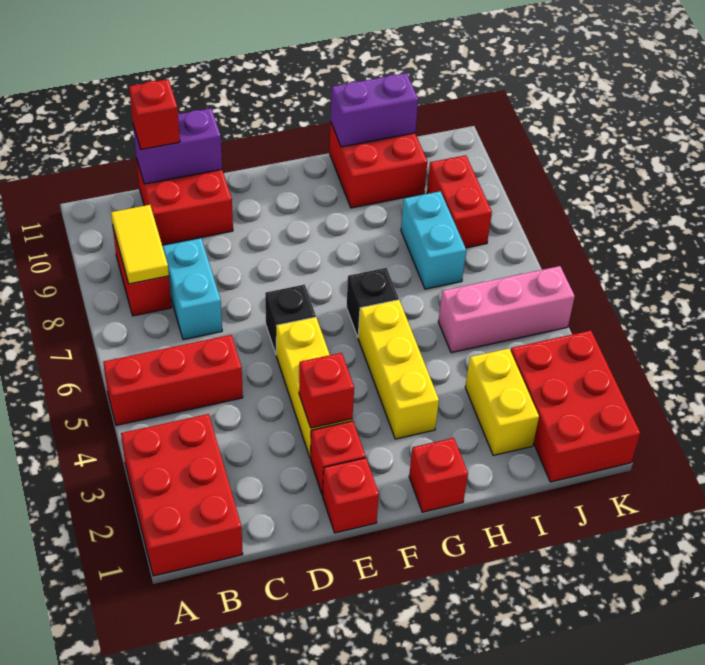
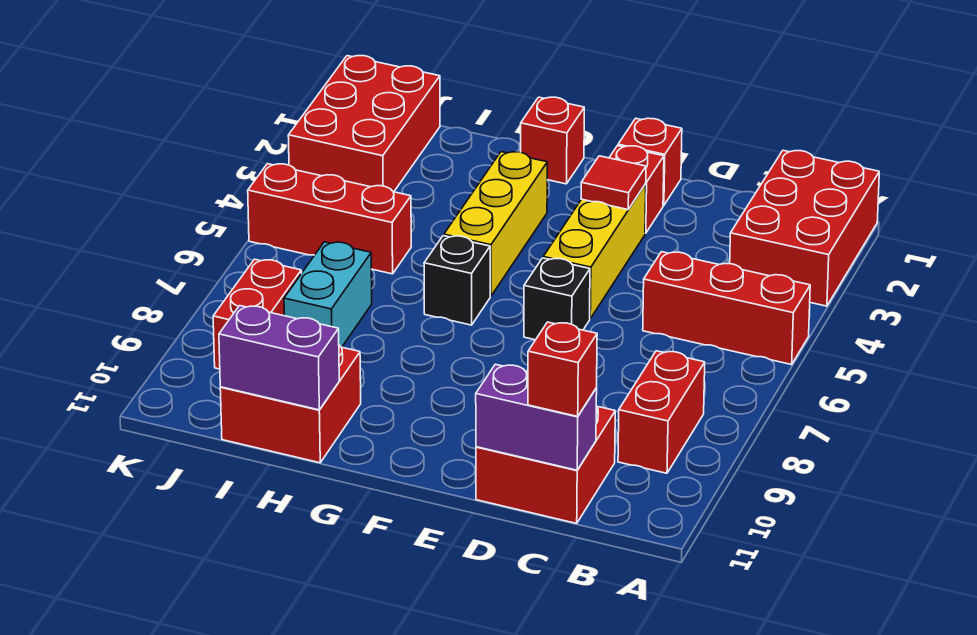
yellow 1x2 tile [111,205,169,284] -> none
cyan 1x2 brick [162,238,222,340] -> none
red 1x1 brick [299,353,354,428] -> red 1x1 tile [581,156,646,210]
yellow 1x2 brick [465,348,539,455] -> none
pink 1x3 brick [438,266,575,353] -> red 1x3 brick [248,164,411,274]

